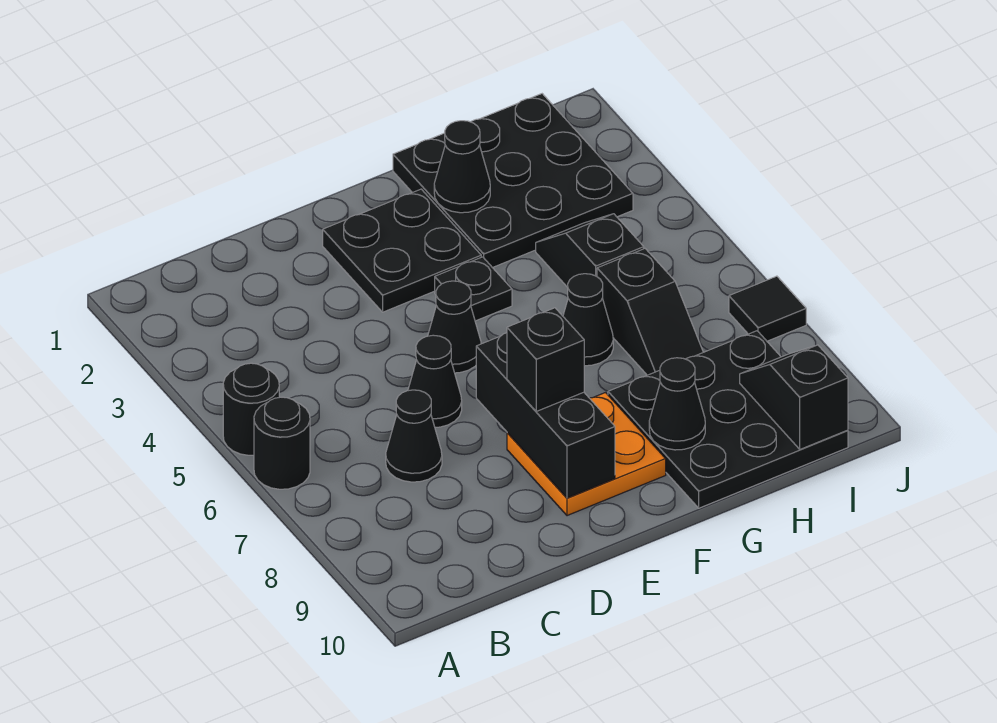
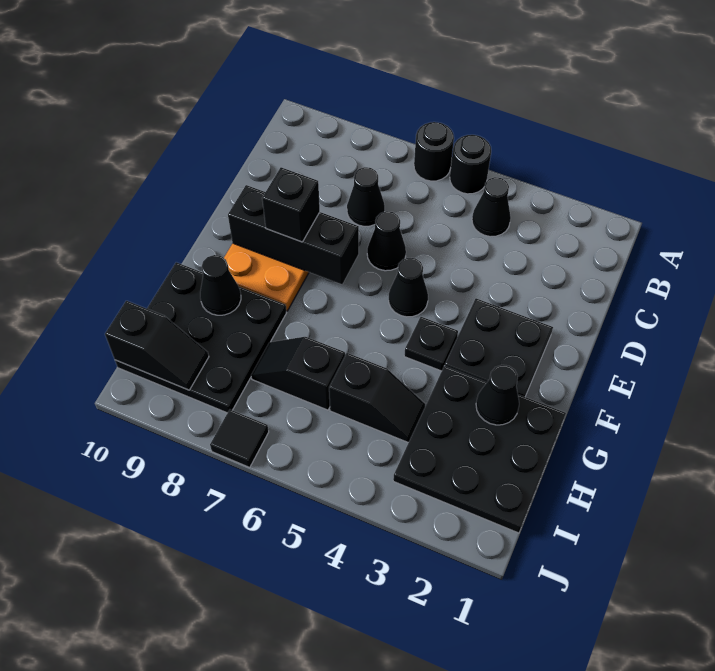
black 1x1 cone [563,274,613,366] -> black 1x1 cone moved to [472,177,511,237]

